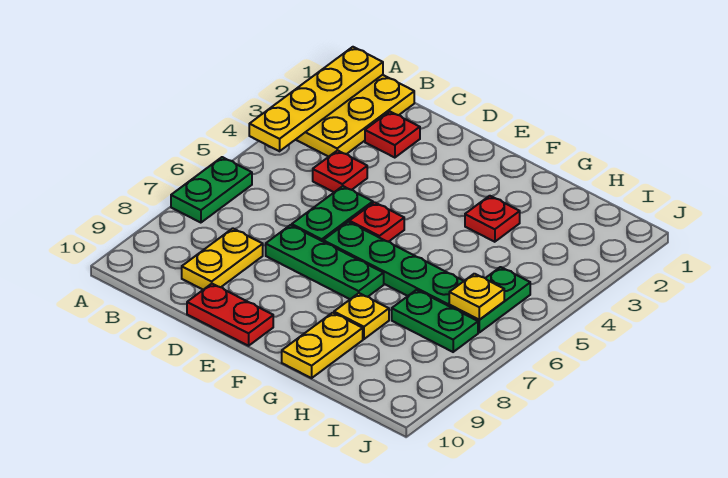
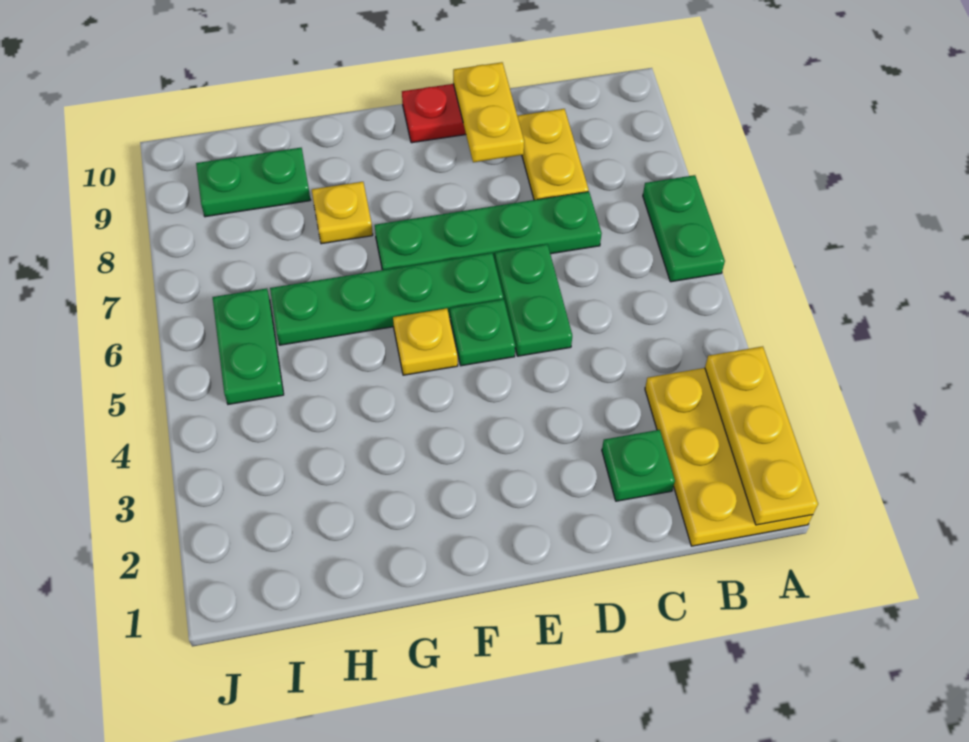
yellow 1x4 plate [249,47,383,151] -> yellow 1x3 plate [705,346,818,525]
red 1x1 plate [365,112,420,158] -> green 1x1 plate [602,430,675,501]
red 1x1 plate [313,150,367,192] -> none
green 1x3 plate [266,225,384,299] -> green 1x4 plate [375,192,602,270]
red 1x1 plate [349,202,404,242] -> green 1x1 plate [450,299,515,366]
red 1x1 plate [465,196,520,242] -> none
yellow 1x2 plate [282,313,363,378] -> yellow 1x2 plate moved to [453,62,524,162]
green 1x2 plate [392,290,478,352] -> green 1x2 plate moved to [196,148,310,217]
yellow 1x1 plate [449,274,504,320] -> yellow 1x1 plate moved to [393,308,458,375]

